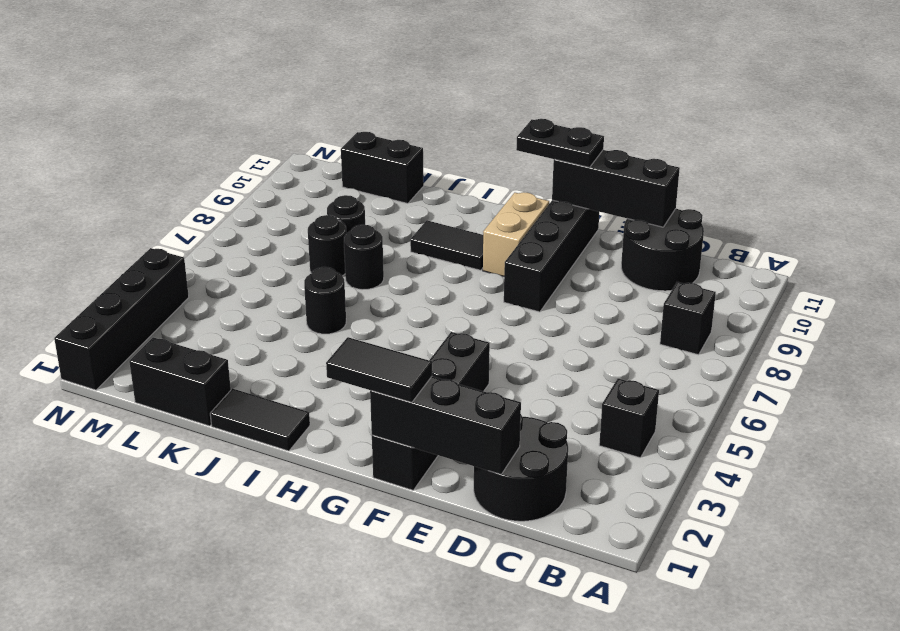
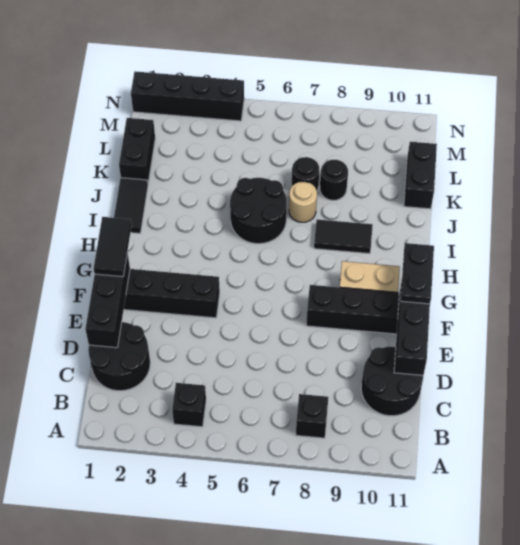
black 1x2 tile [410,221,483,270] -> black 1x2 tile turned to [314,219,373,254]
black 1x1 round brick [304,267,346,334] -> black 2x2 round brick [230,178,287,244]
black 1x1 round brick [344,225,384,290] -> tan 1x1 round brick [289,182,317,222]

